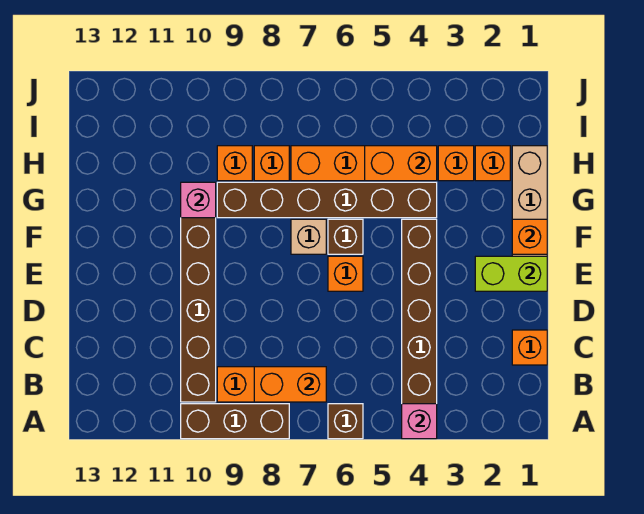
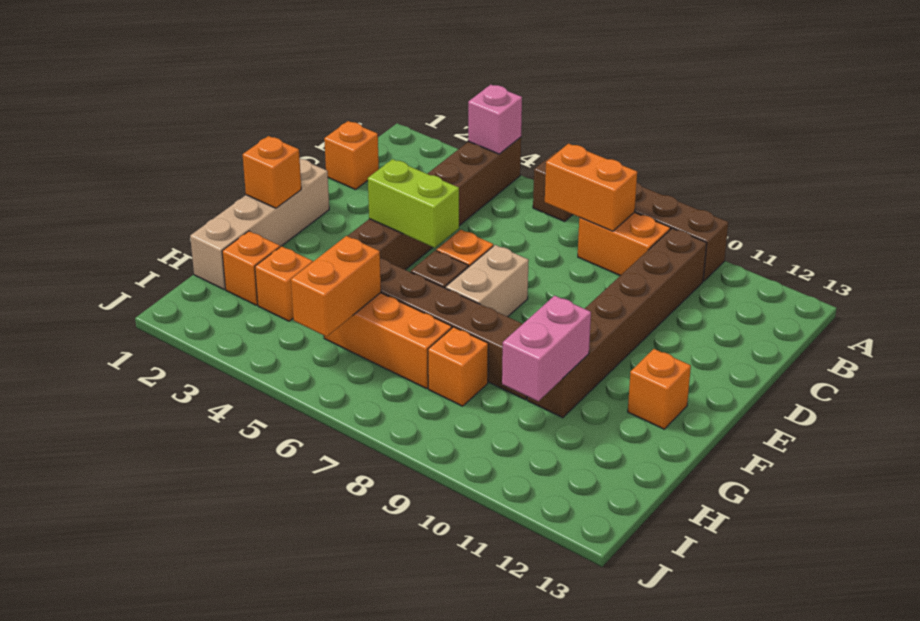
lime 1x2 brick [475,256,547,291] -> lime 1x2 brick moved to [368,159,459,248]
tan 1x1 brick [291,219,326,254] -> tan 1x2 brick [445,245,529,317]
pink 1x1 brick [181,182,216,218] -> pink 1x2 brick [502,296,591,401]
orange 1x2 brick [365,146,437,181] -> orange 1x2 brick turned to [291,236,381,337]
orange 1x1 brick [217,146,252,181] -> orange 1x1 brick moved to [628,349,691,429]

